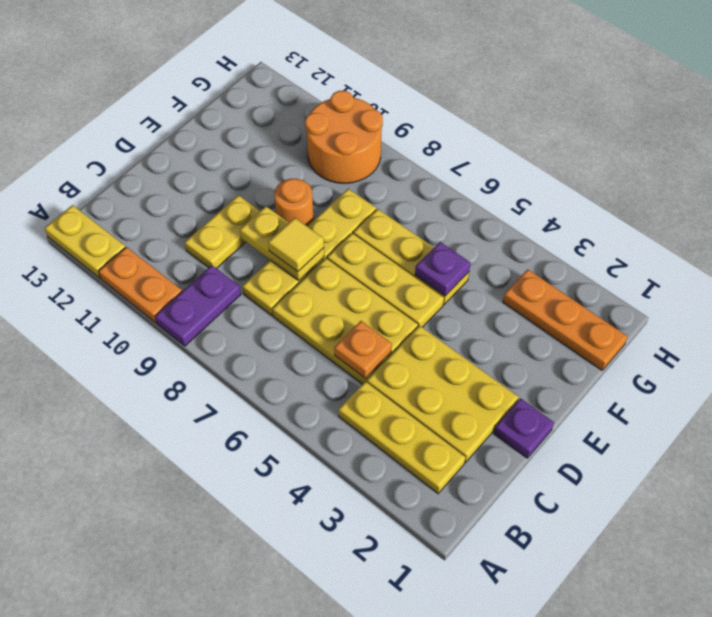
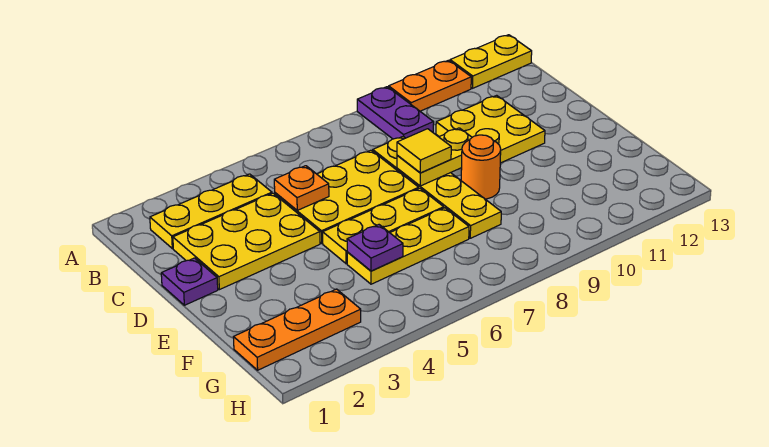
yellow 1x2 plate [185,195,260,269] -> yellow 2x2 plate [436,95,545,163]
orange 2x2 round brick [305,91,383,183] -> none

